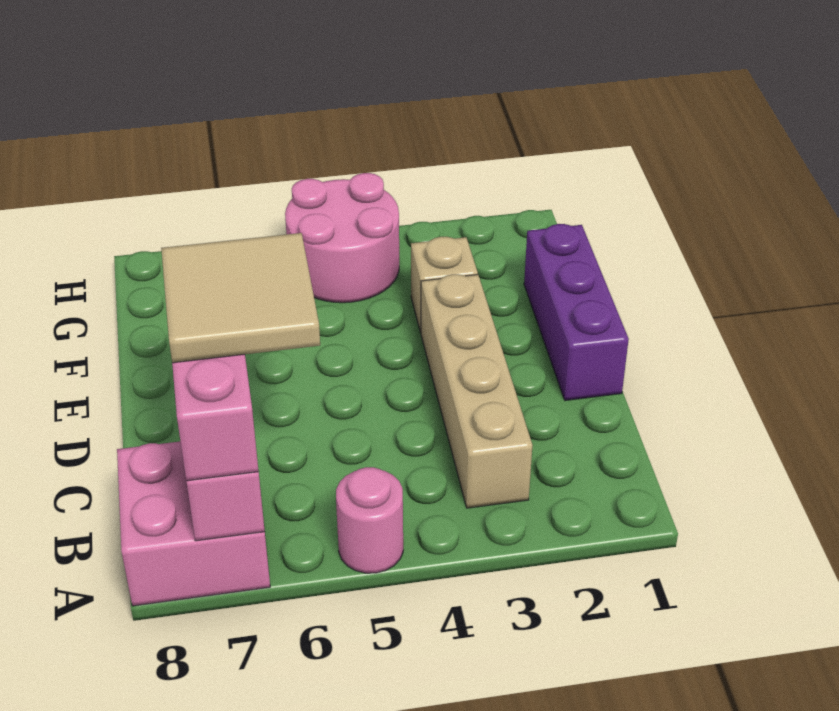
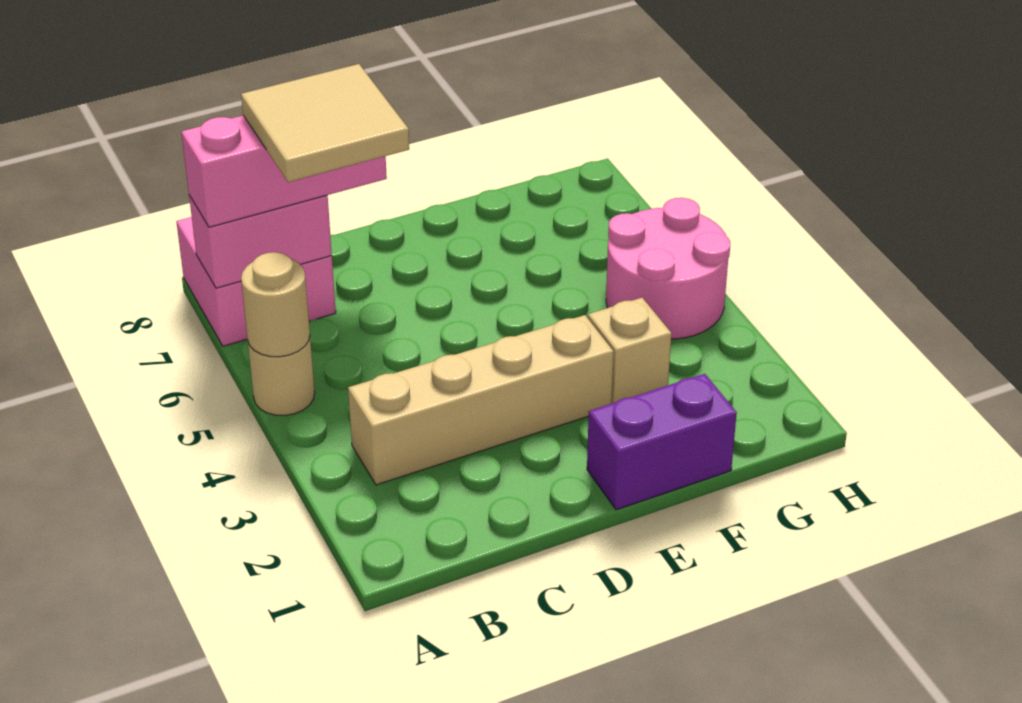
pink 1x1 round brick [336,467,403,573] -> tan 1x1 round brick [248,337,315,415]
none -> tan 1x1 round brick [241,252,310,357]
purple 1x3 brick [524,224,629,401] -> purple 1x2 brick [587,374,737,510]

